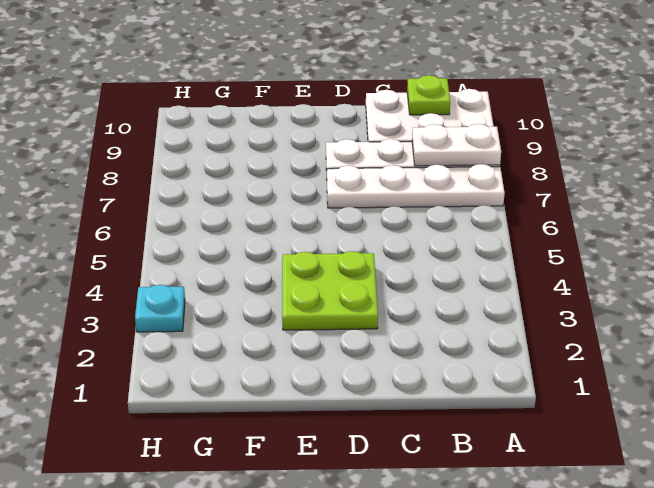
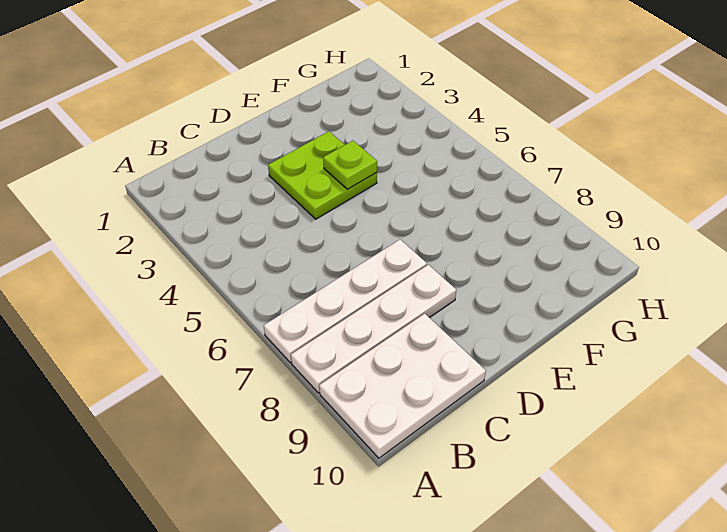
white 1x2 plate [412,124,501,166] -> none
lime 1x1 plate [407,75,450,115] -> lime 1x1 plate moved to [323,141,377,189]
cyan 1x1 plate [135,285,185,332] -> none

